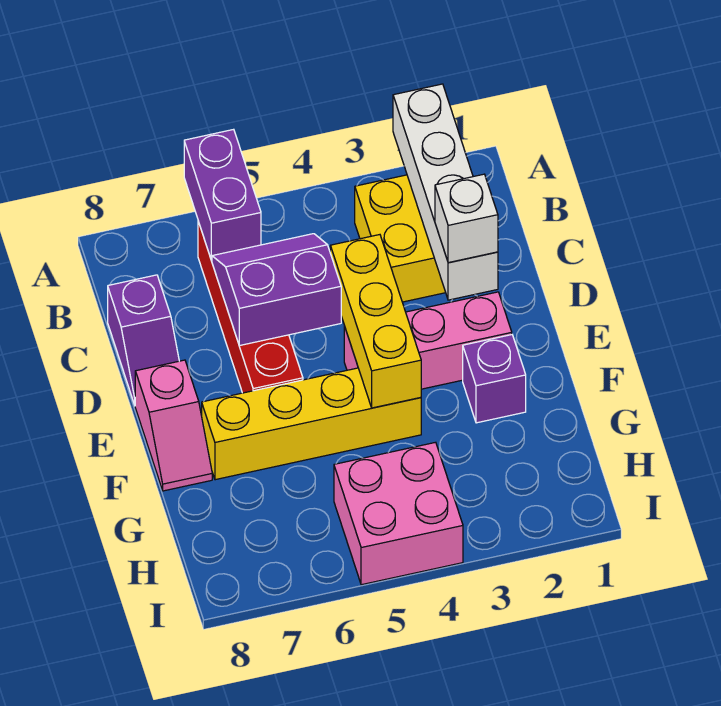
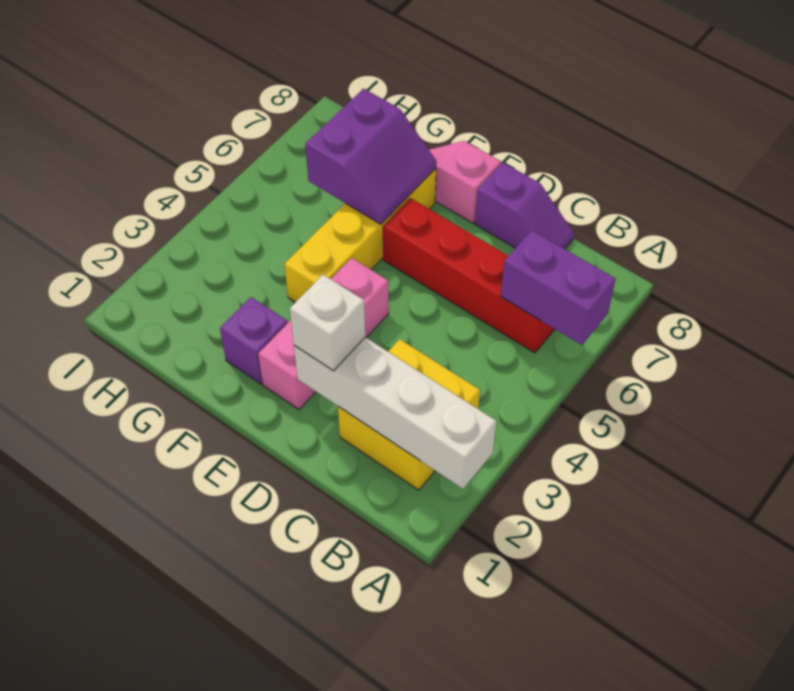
purple 2x2 slope [212,234,341,346] -> purple 2x2 slope moved to [305,89,437,224]
purple 1x2 slope [108,275,179,405] -> purple 1x2 slope turned to [475,163,574,249]
yellow 1x3 brick [330,235,421,408] -> none
pink 2x2 brick [334,442,463,585] -> none

